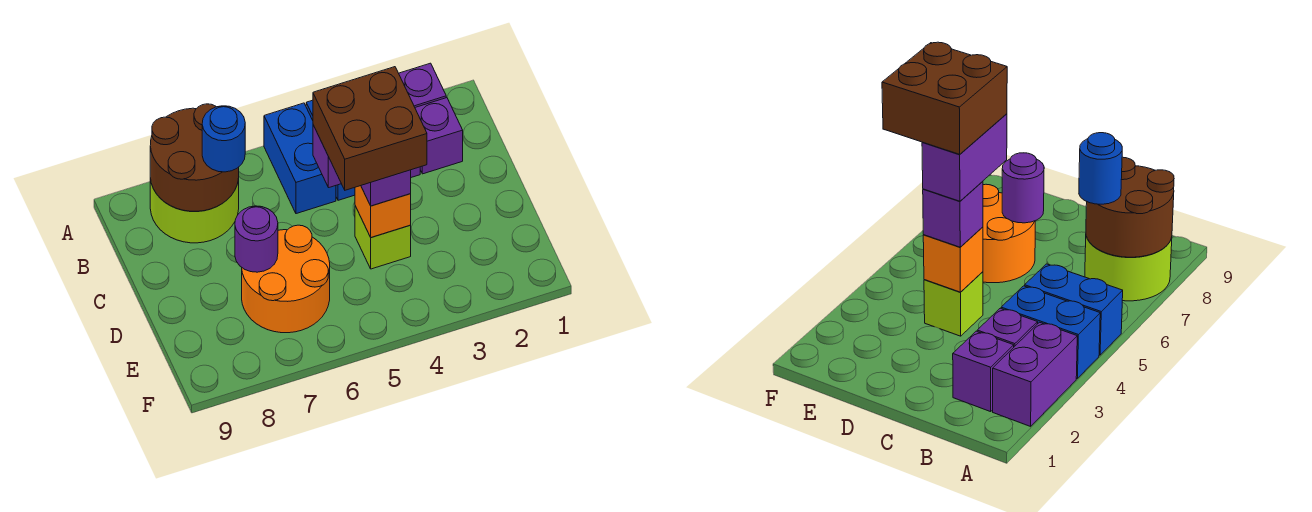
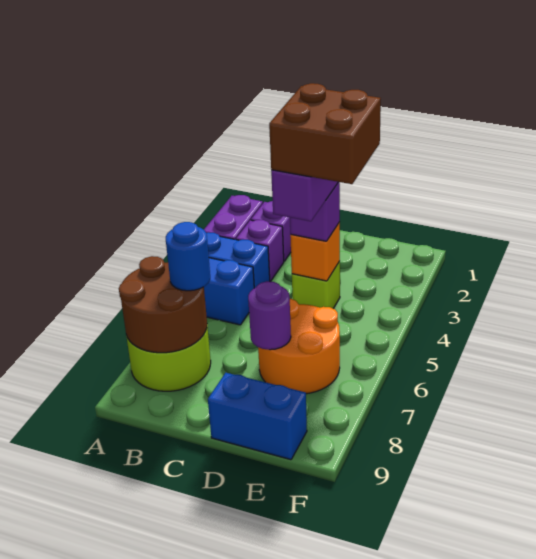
none -> blue 1x2 brick [208,373,307,460]

